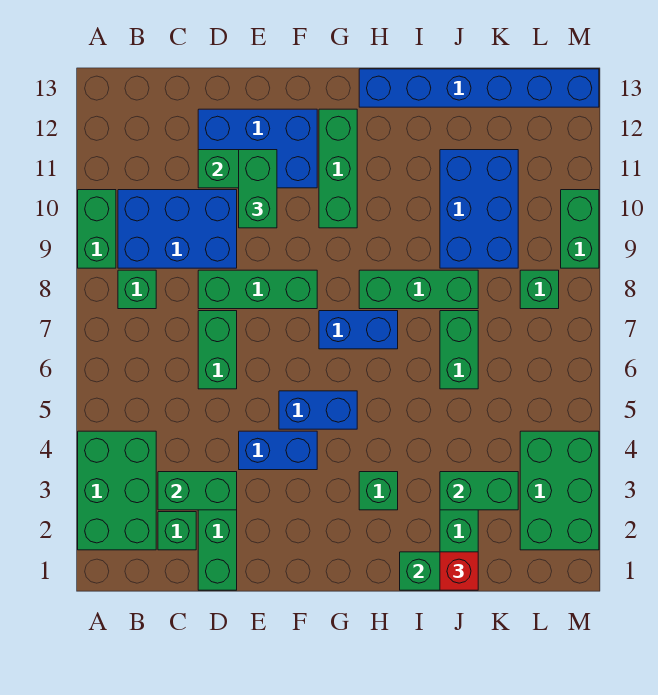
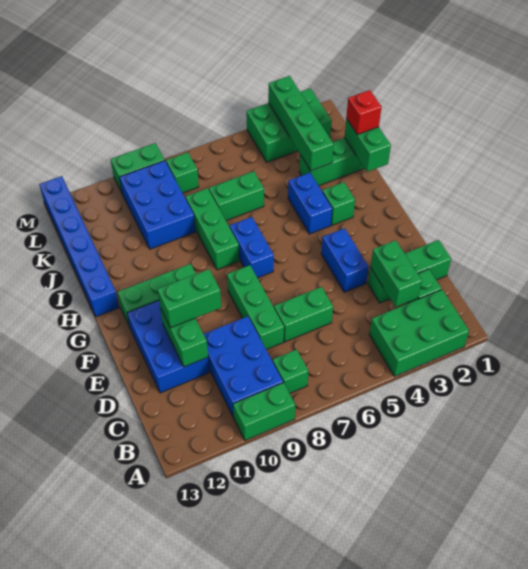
blue 1x2 brick [279,391,357,429] -> blue 1x2 brick moved to [288,173,332,234]
green 1x2 brick [440,472,518,510] -> green 1x4 brick [268,76,334,171]
blue 2x3 brick [440,150,518,268] -> blue 2x3 brick turned to [119,161,195,249]

